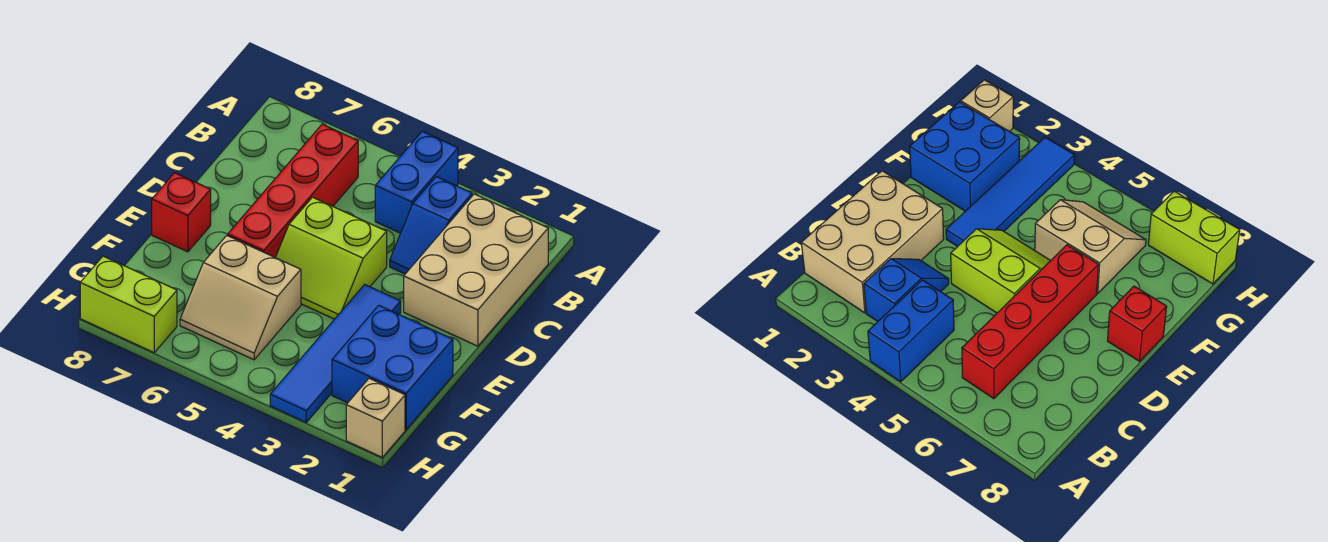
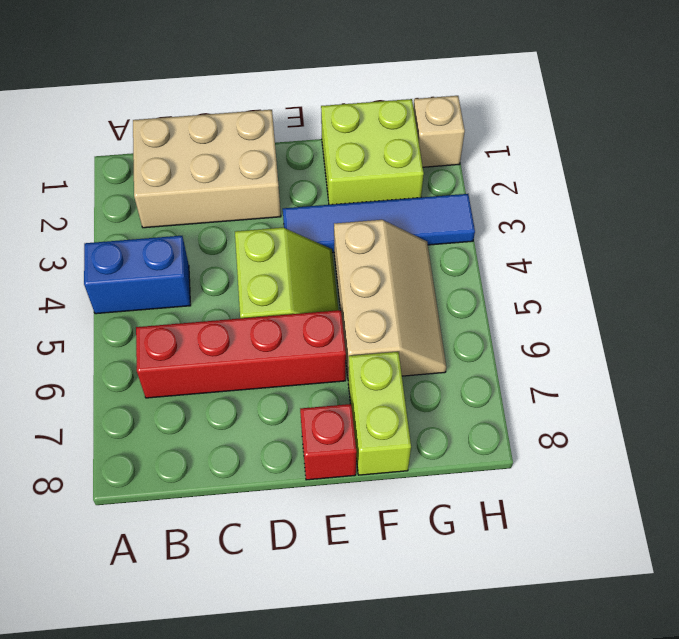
blue 1x2 slope [390,177,472,274] -> none
blue 2x2 brick [332,305,453,429] -> lime 2x2 brick [321,99,424,205]
tan 2x2 slope [180,236,301,360] -> tan 2x3 slope [334,220,446,376]
lime 1x2 brick [80,256,177,352] -> lime 1x2 brick moved to [348,352,411,475]

